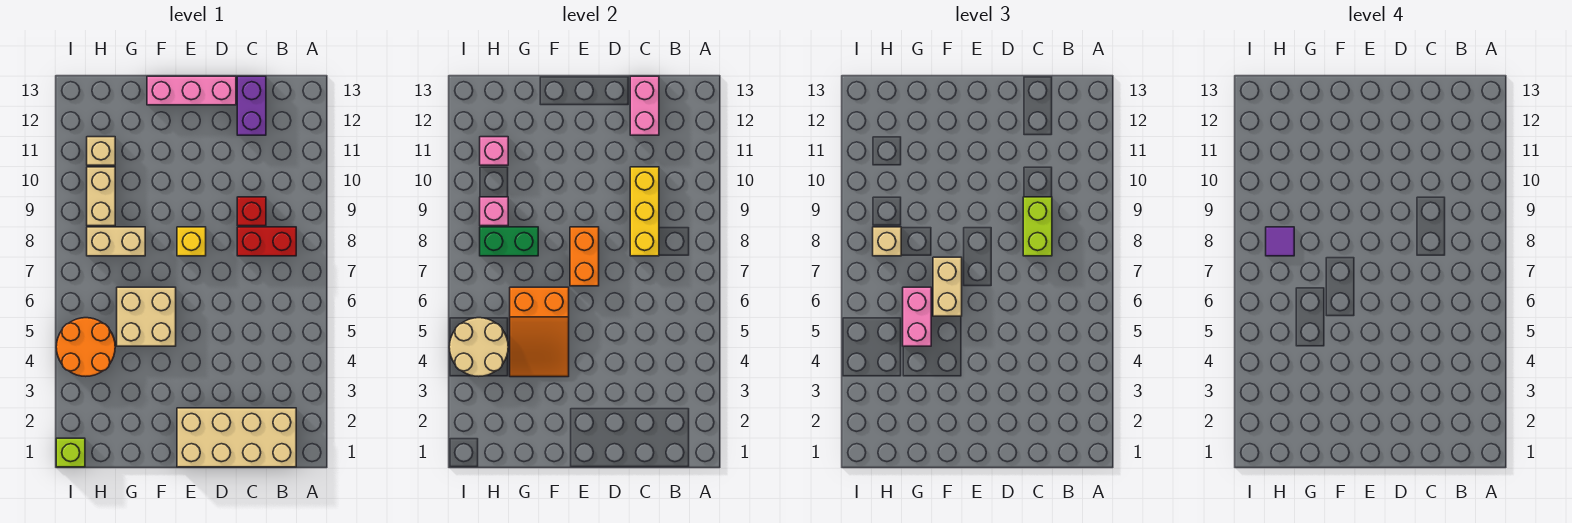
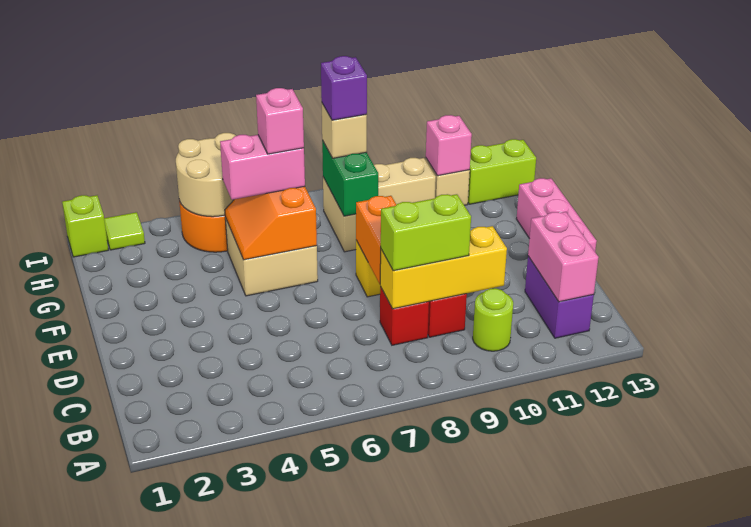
tan 2x4 brick [177,408,296,467] -> none
red 1x2 brick [237,227,296,256] -> red 1x1 brick [380,287,429,345]
none -> lime 1x1 round brick [473,288,513,351]
purple 1x2 brick [237,76,266,135] -> purple 1x2 brick turned to [525,256,594,338]
pink 1x2 brick [630,76,659,135] -> pink 1x2 brick turned to [528,212,599,302]
orange 1x2 brick [570,227,599,286] -> orange 1x2 brick turned to [356,196,396,284]
orange 2x3 slope [510,287,569,377] -> orange 2x2 slope [225,186,317,260]
tan 1x2 brick [933,257,962,316] -> none
purple 1x1 tile [1266,227,1294,256] -> purple 1x1 brick [321,56,367,120]
pink 1x1 brick [480,197,508,226] -> pink 1x1 brick moved to [256,88,304,154]
none -> lime 1x2 brick [468,139,536,204]
none -> lime 1x1 tile [104,212,145,250]

